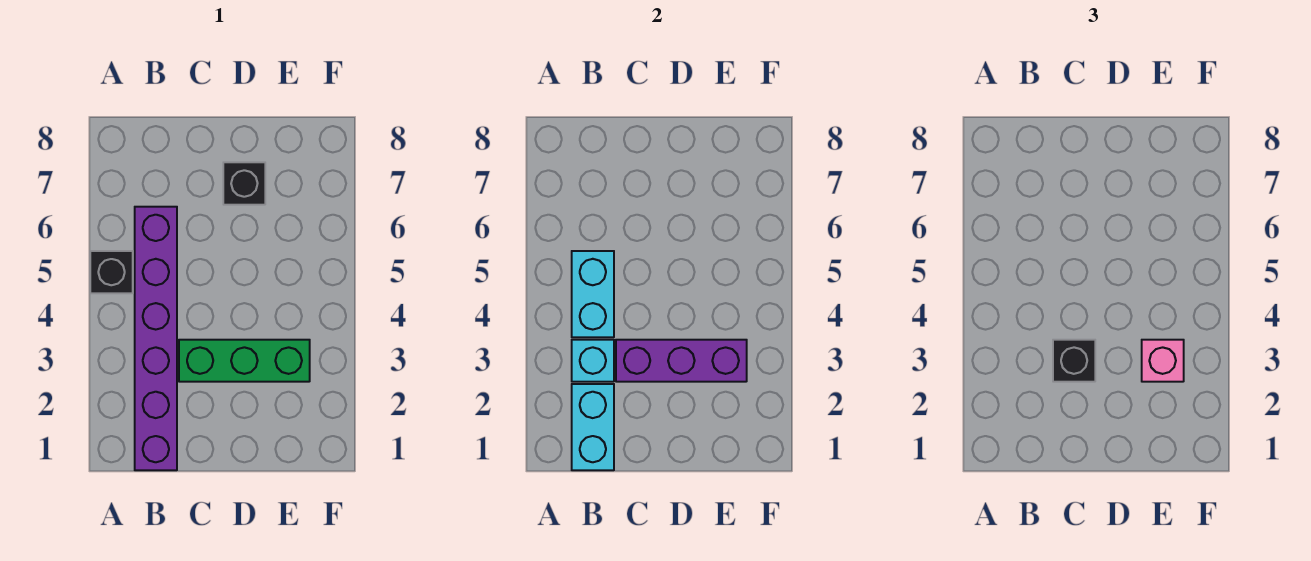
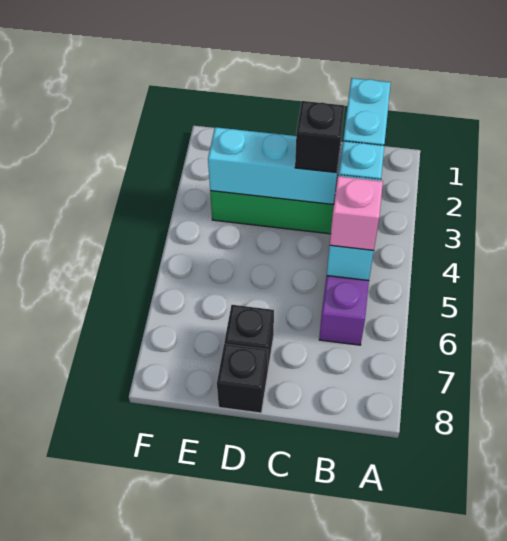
black 1x1 brick [90,251,133,293] -> black 1x1 brick moved to [217,344,268,413]
purple 1x3 brick [616,340,747,382] -> cyan 1x3 brick [208,127,341,205]
pink 1x1 brick [1142,340,1184,382] -> pink 1x1 brick moved to [330,176,383,250]

